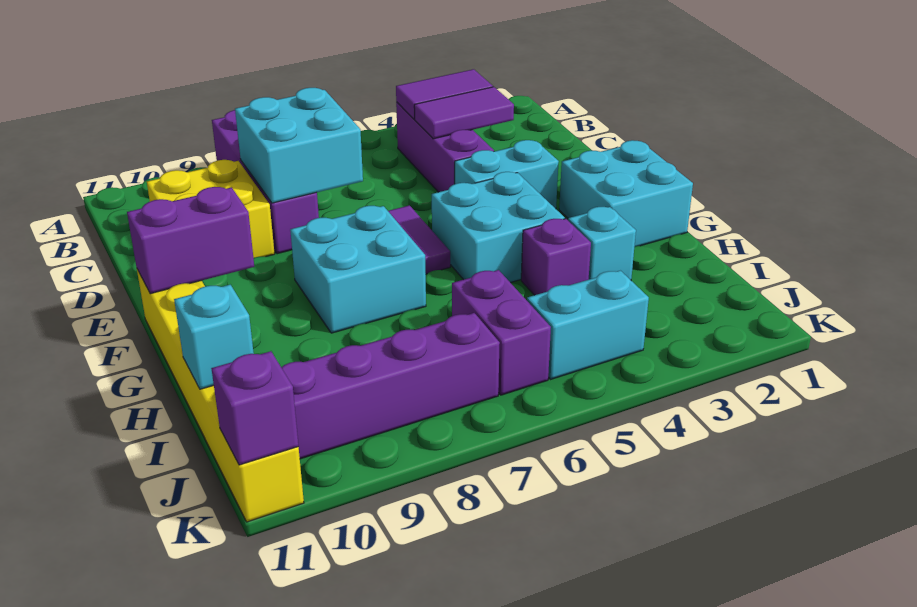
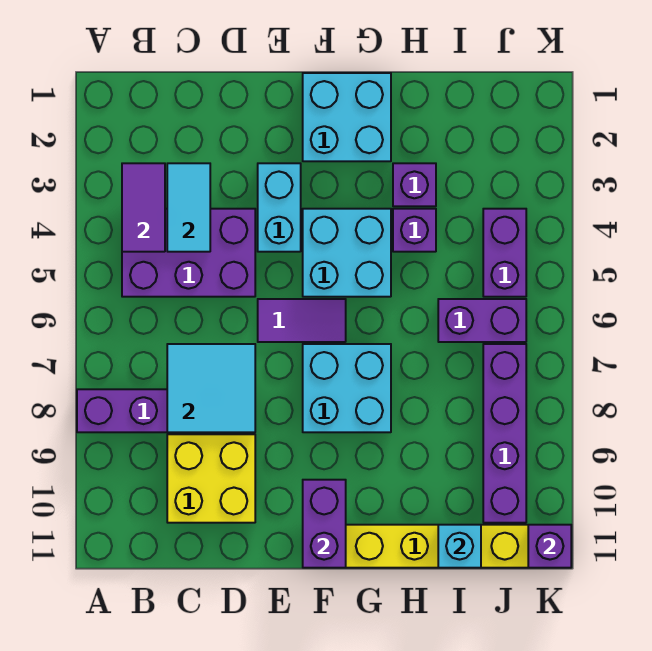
purple 1x3 brick [396,102,494,192] -> purple 2x3 brick [122,209,255,297]
purple 1x2 tile [414,87,514,139] -> cyan 1x2 tile [167,163,210,252]
cyan 2x2 brick [235,88,363,203] -> cyan 2x2 tile [167,344,255,432]
cyan 1x1 brick [568,207,636,280] -> purple 1x1 brick [393,163,436,206]
cyan 1x2 brick [527,271,649,379] -> purple 1x2 brick [483,209,526,297]

